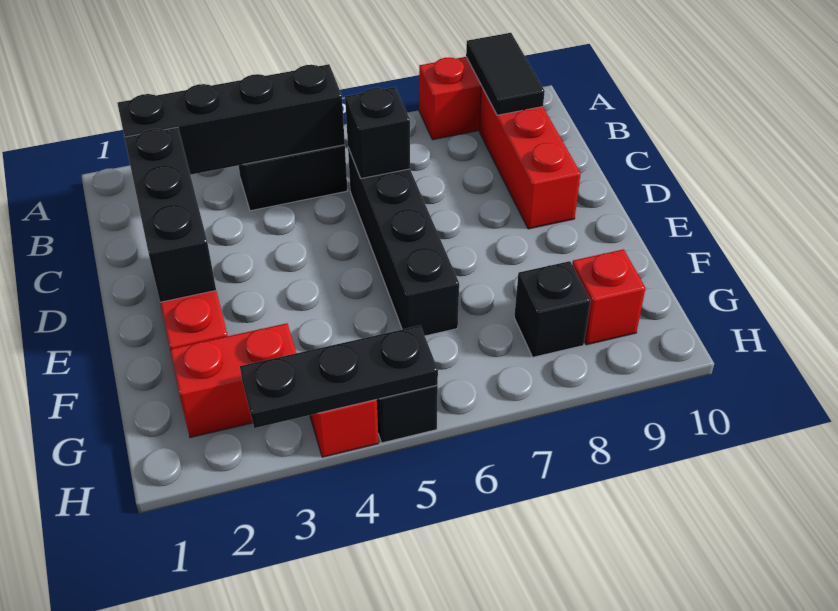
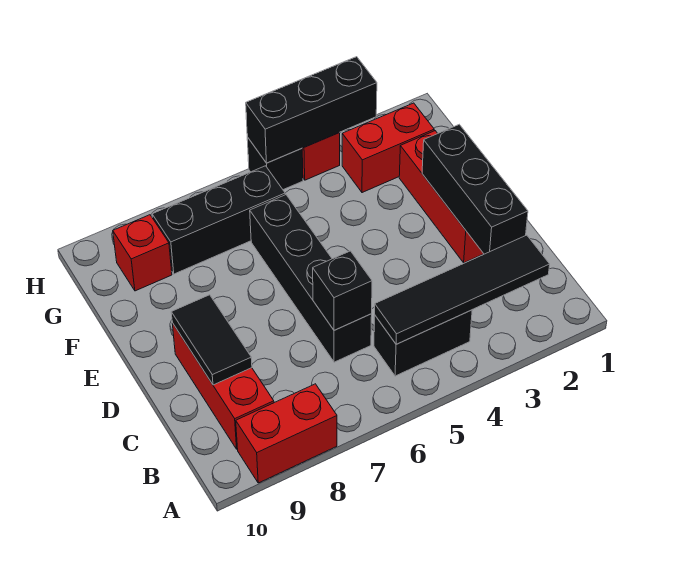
black 1x2 tile [466,33,545,115] -> black 1x2 tile moved to [171,295,252,385]
black 1x4 brick [117,64,345,175] -> black 1x4 tile [375,235,550,344]
black 1x1 brick [514,261,591,357] -> black 1x3 brick [152,166,285,274]
black 1x3 plate [240,326,438,428] -> black 1x3 brick [246,57,377,163]

